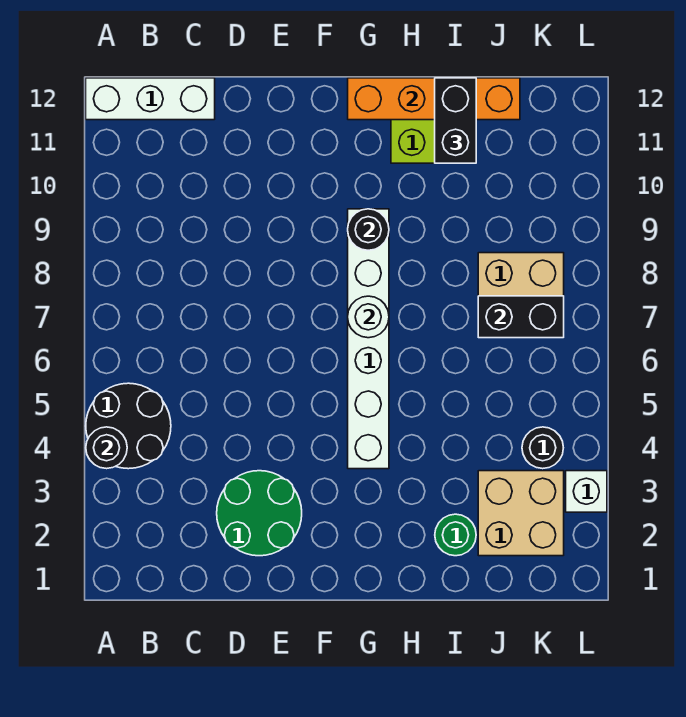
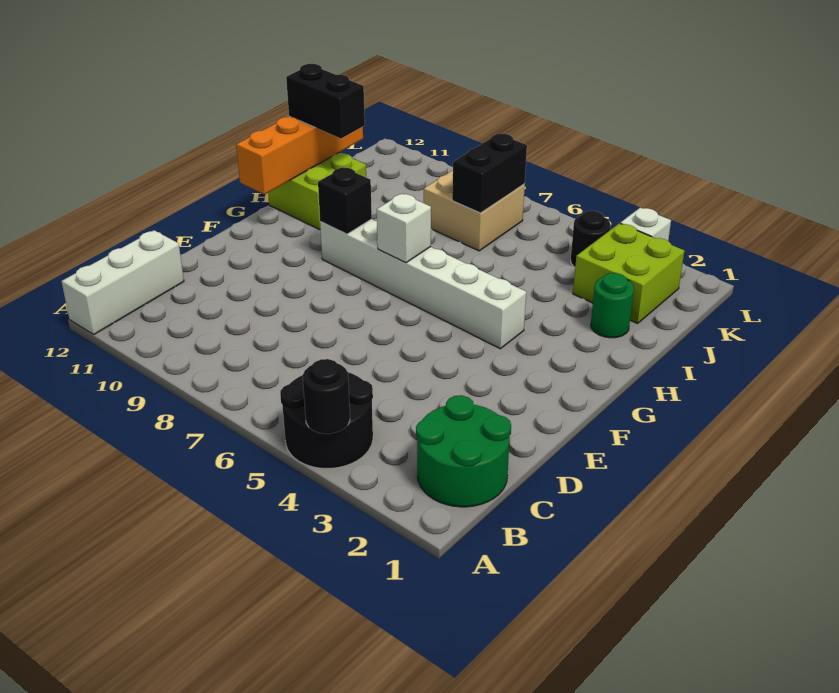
green 2x2 round brick [217,471,302,556] -> green 2x2 round brick moved to [416,395,511,507]
white 1x1 round brick [348,296,389,338] -> white 1x1 brick [377,194,431,263]
black 1x1 round brick [348,209,389,250] -> black 1x1 brick [318,168,372,234]
tan 2x2 brick [478,471,564,556] -> lime 2x2 brick [573,223,684,324]

